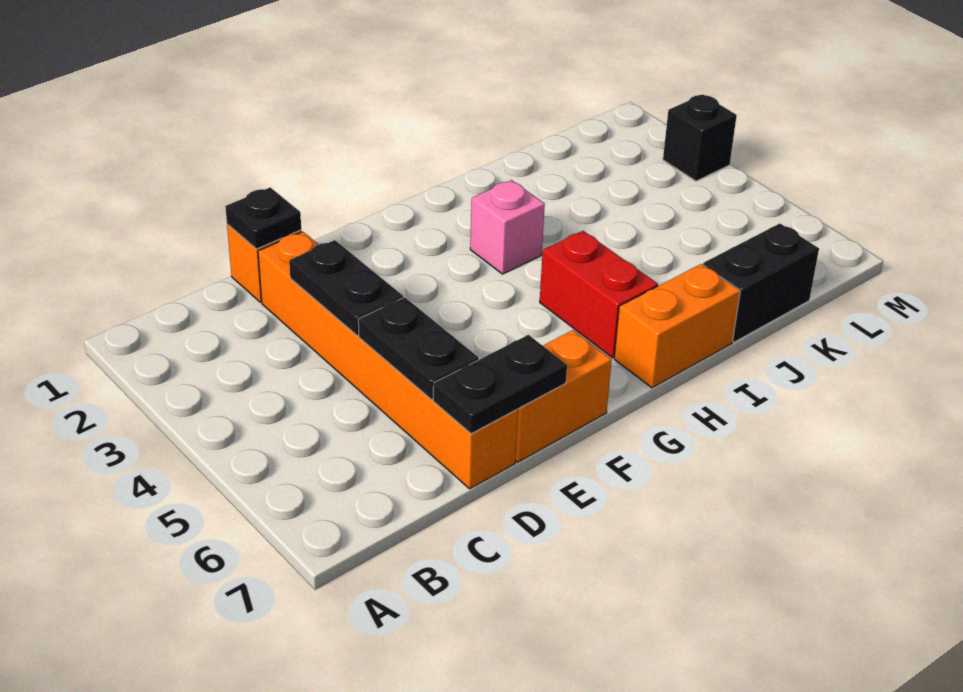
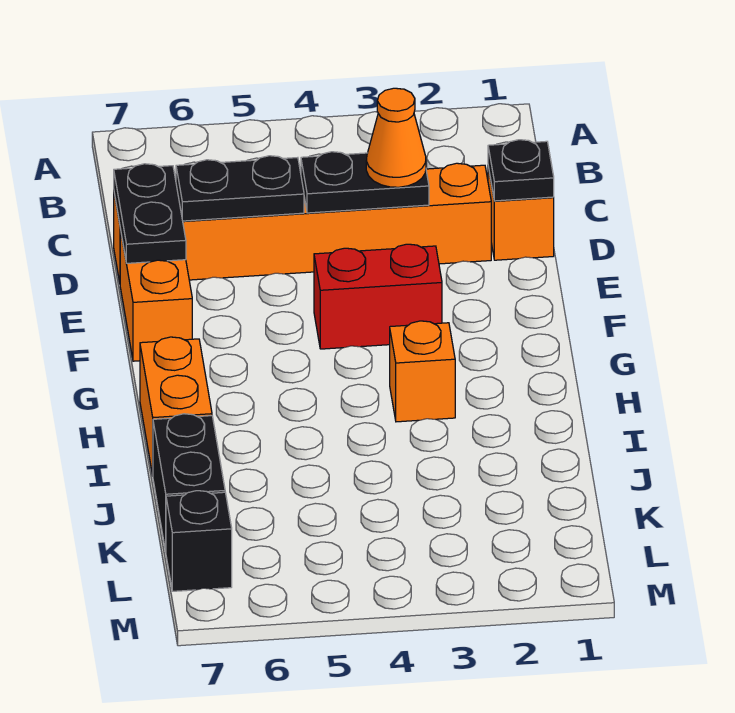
none -> orange 1x1 cone [366,88,426,187]
pink 1x1 brick [470,180,545,274] -> orange 1x1 brick [390,321,455,422]
red 1x2 brick [540,231,658,358] -> red 1x2 brick moved to [314,244,442,349]
black 1x1 brick [663,94,737,181] -> black 1x1 brick moved to [166,491,232,591]

